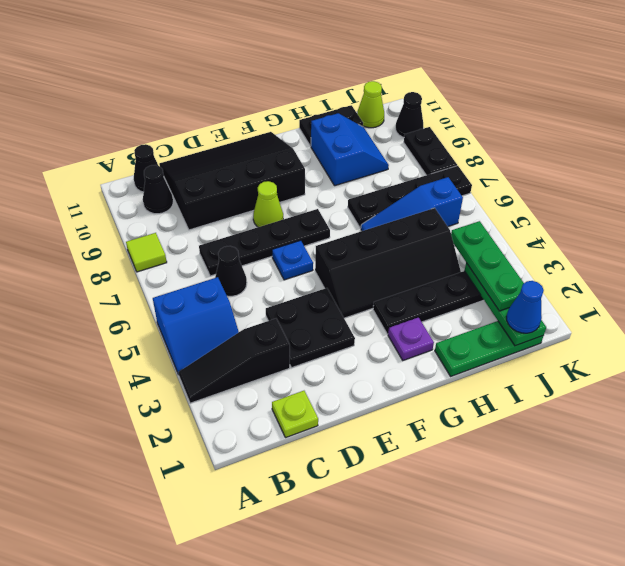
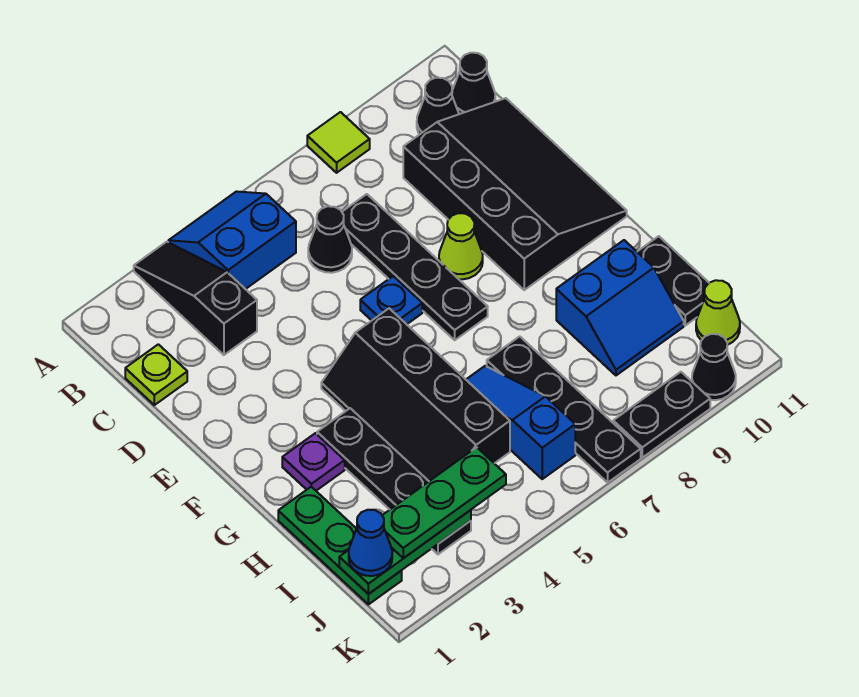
blue 2x2 slope [153,277,239,375] -> blue 2x2 slope turned to [168,191,296,289]
black 2x2 plate [266,288,355,368] -> none

